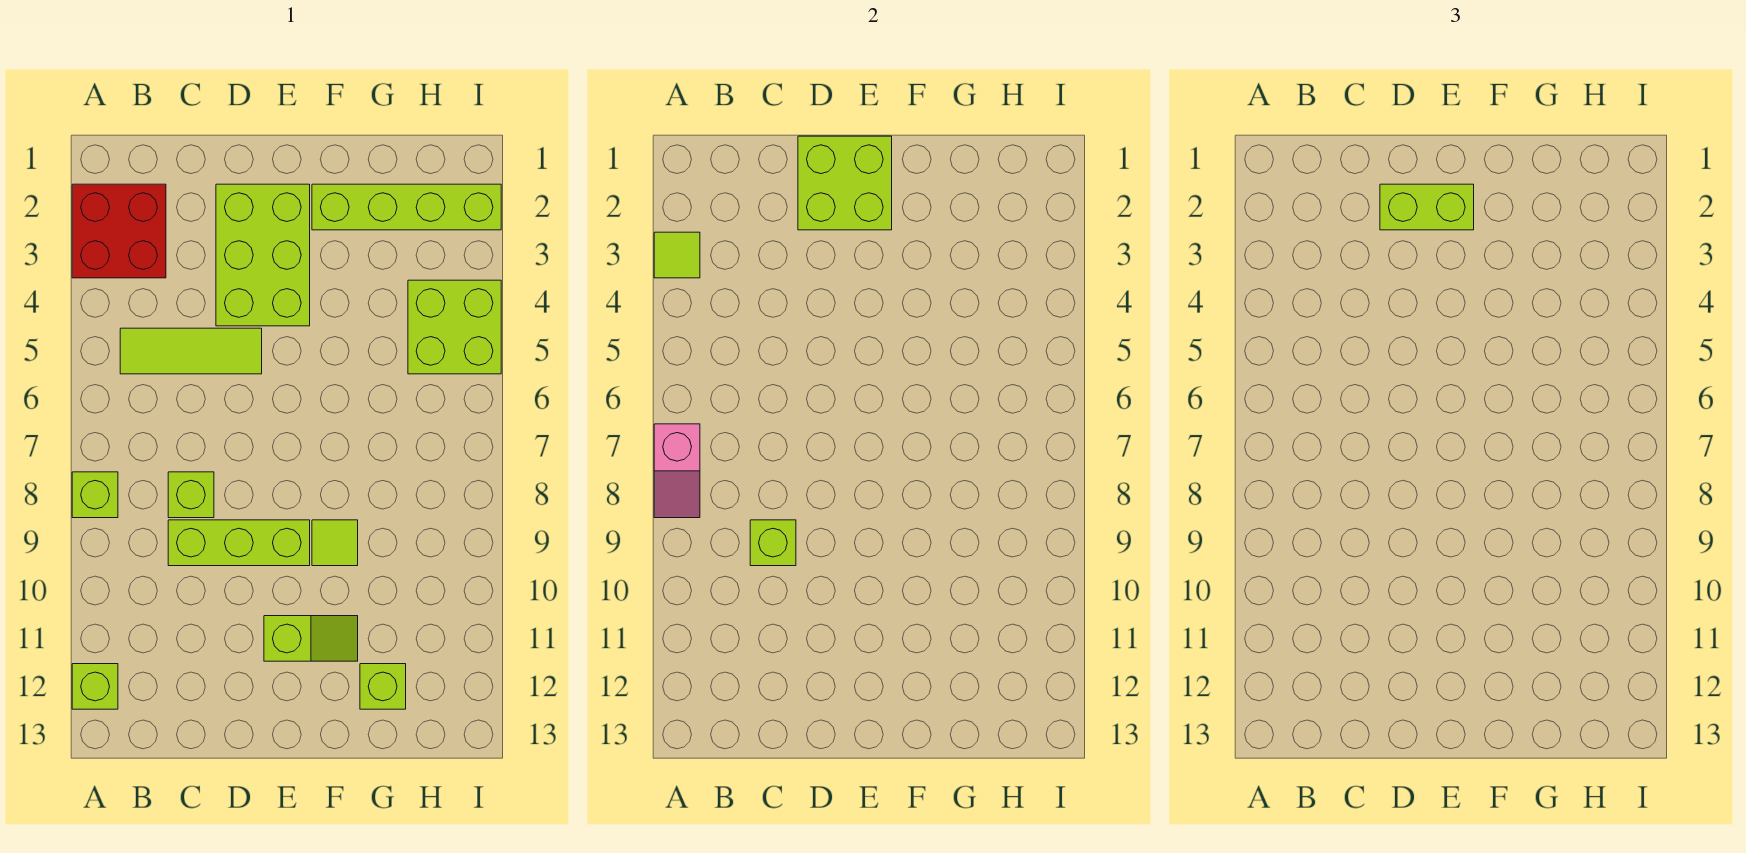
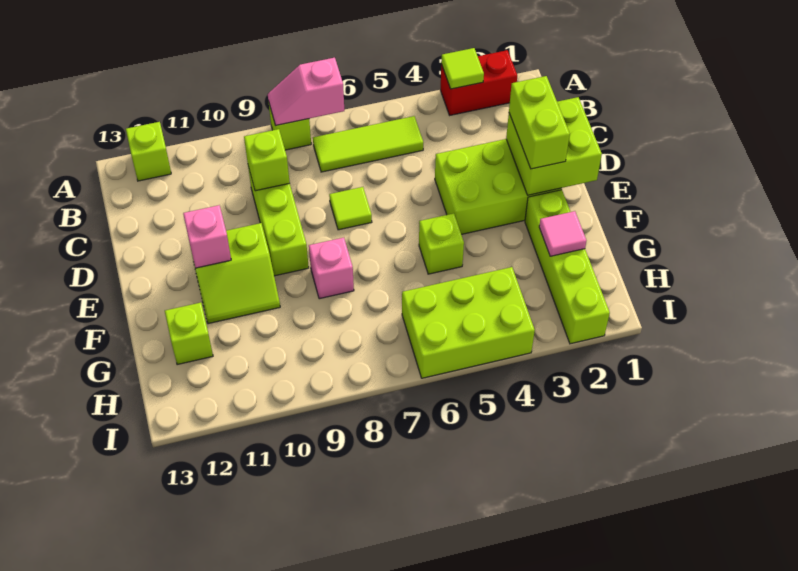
red 2x2 brick [72,184,166,278] -> red 1x2 brick [440,50,517,115]
lime 1x3 tile [120,328,262,374] -> lime 1x3 tile turned to [313,116,423,172]
lime 1x1 brick [168,472,214,518] -> lime 1x1 brick moved to [419,213,464,274]
lime 1x2 slope [264,616,358,661] -> lime 2x2 slope [192,223,280,324]
none -> pink 1x1 brick [183,205,231,268]
none -> pink 1x1 brick [309,238,354,299]
lime 1x1 tile [312,520,358,566] -> lime 1x1 tile moved to [329,187,372,230]
none -> pink 1x1 tile [539,211,586,256]
lime 2x2 brick [408,280,501,374] -> lime 2x3 brick [402,267,535,378]

